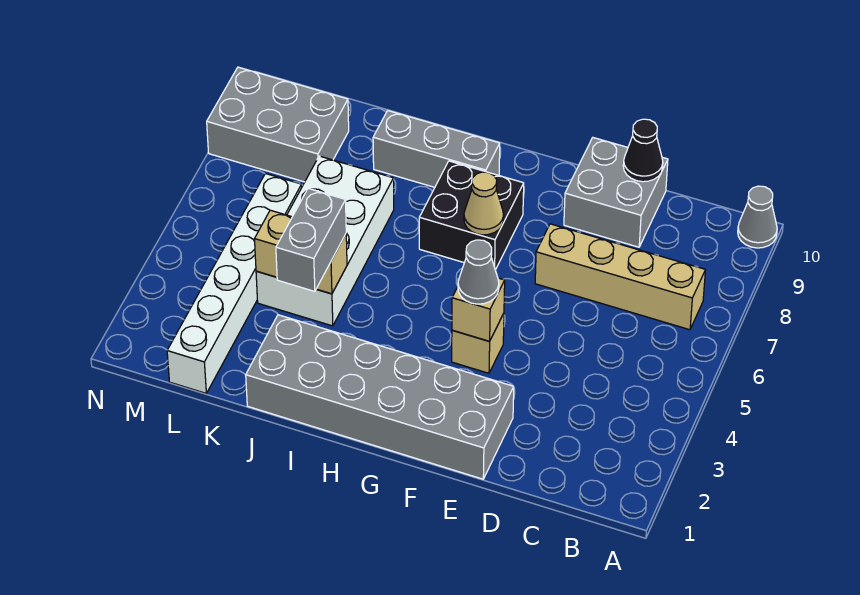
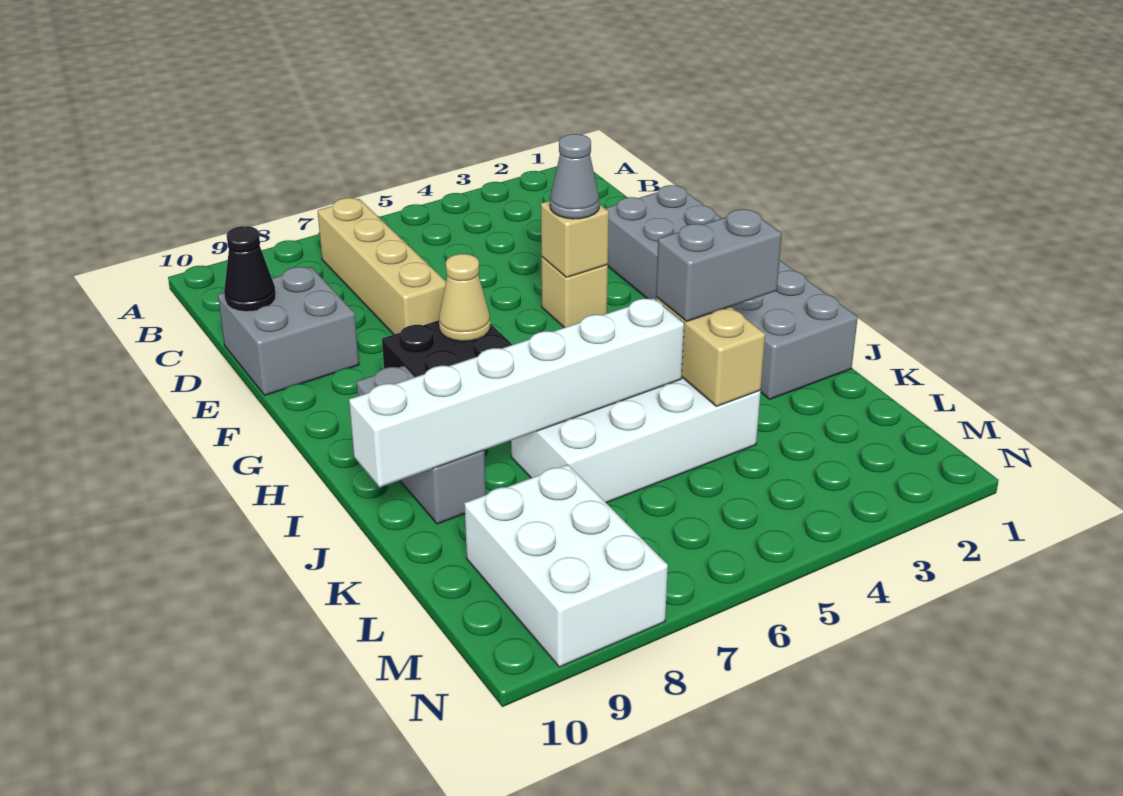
grey 1x1 cone [738,186,777,248] -> none
white 1x6 brick [167,174,302,393] -> white 1x6 brick moved to [349,298,684,487]
grey 2x3 brick [207,67,349,182] -> white 2x3 brick [464,465,668,667]

